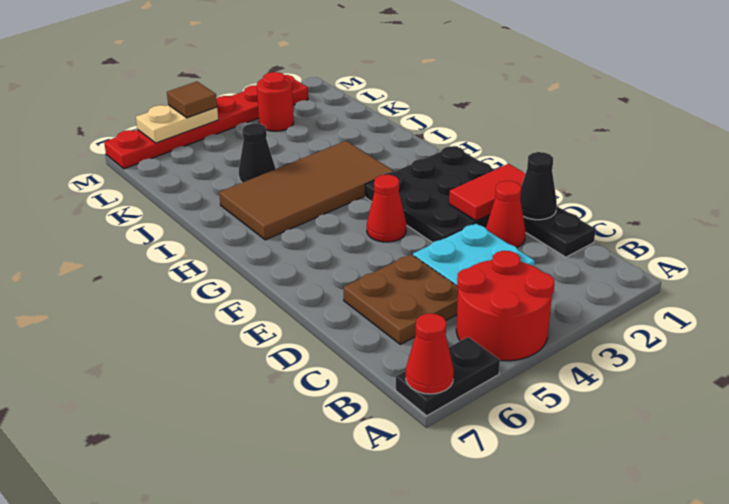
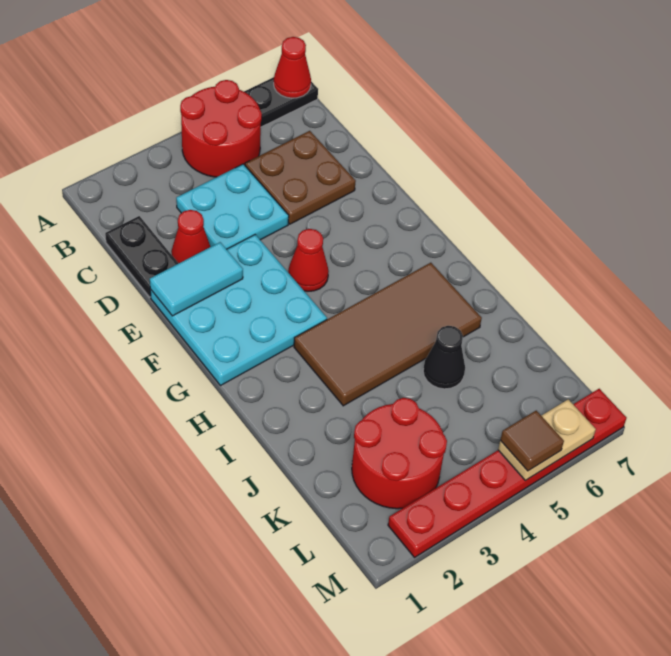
black 1x1 cone [520,152,557,220] -> none
black 3x3 plate [365,146,494,243] -> cyan 3x3 plate [150,235,327,386]
red 1x2 tile [449,164,526,221] -> cyan 1x2 tile [150,242,243,316]
red 1x1 round brick [257,72,294,131] -> red 2x2 round brick [352,398,447,509]

